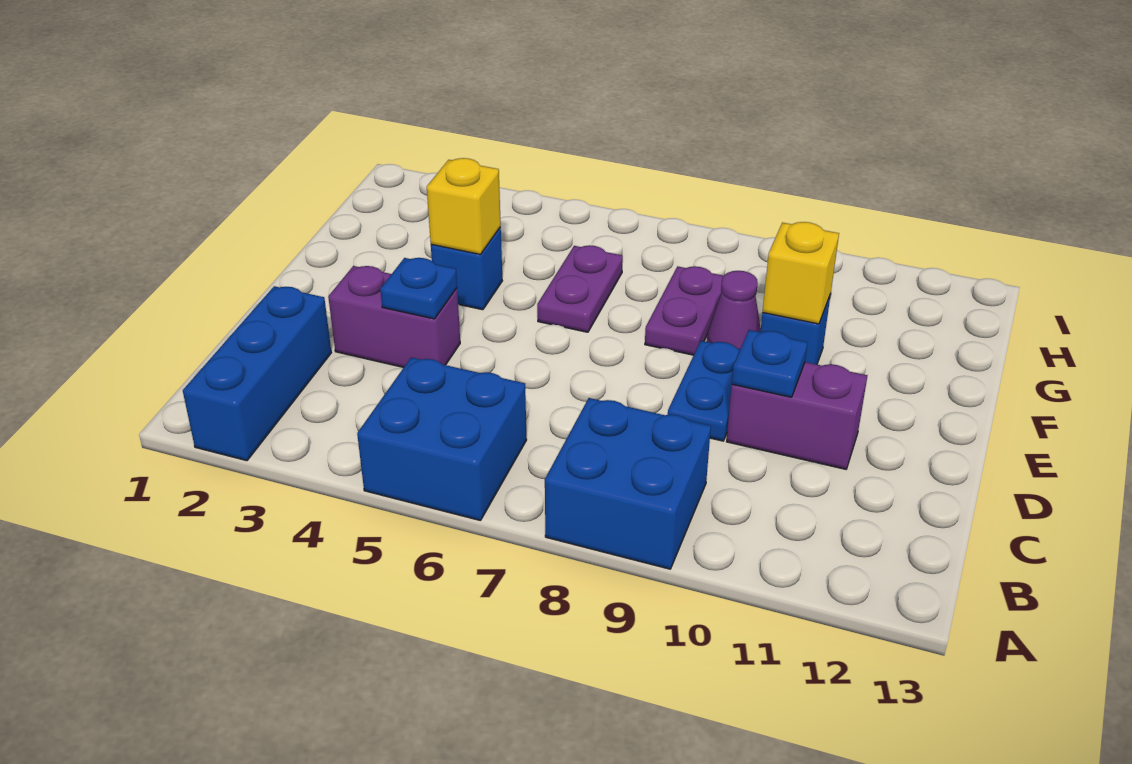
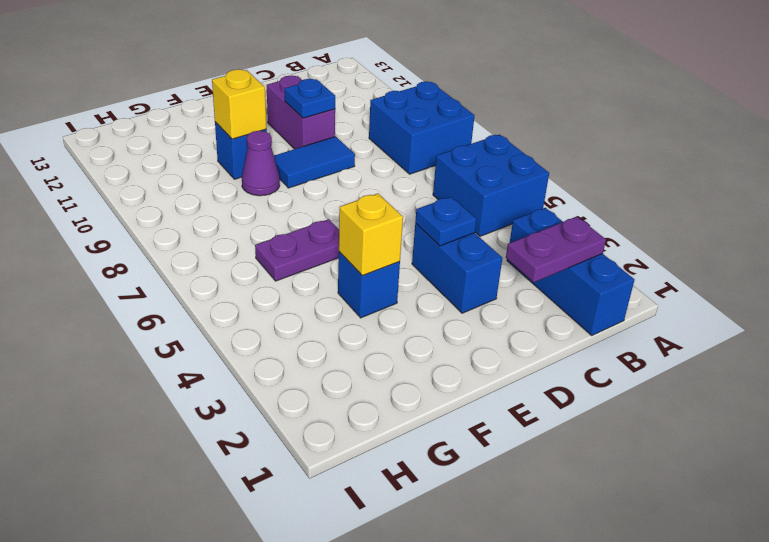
blue 1x3 brick [183,286,331,461] -> blue 1x3 brick turned to [507,208,634,335]
purple 1x2 brick [328,266,460,368] -> blue 1x2 brick [412,224,502,313]
blue 1x2 plate [668,341,740,441] -> blue 1x2 tile [274,137,355,188]
purple 1x2 plate [645,266,723,355] -> purple 1x2 plate moved to [506,217,606,282]

